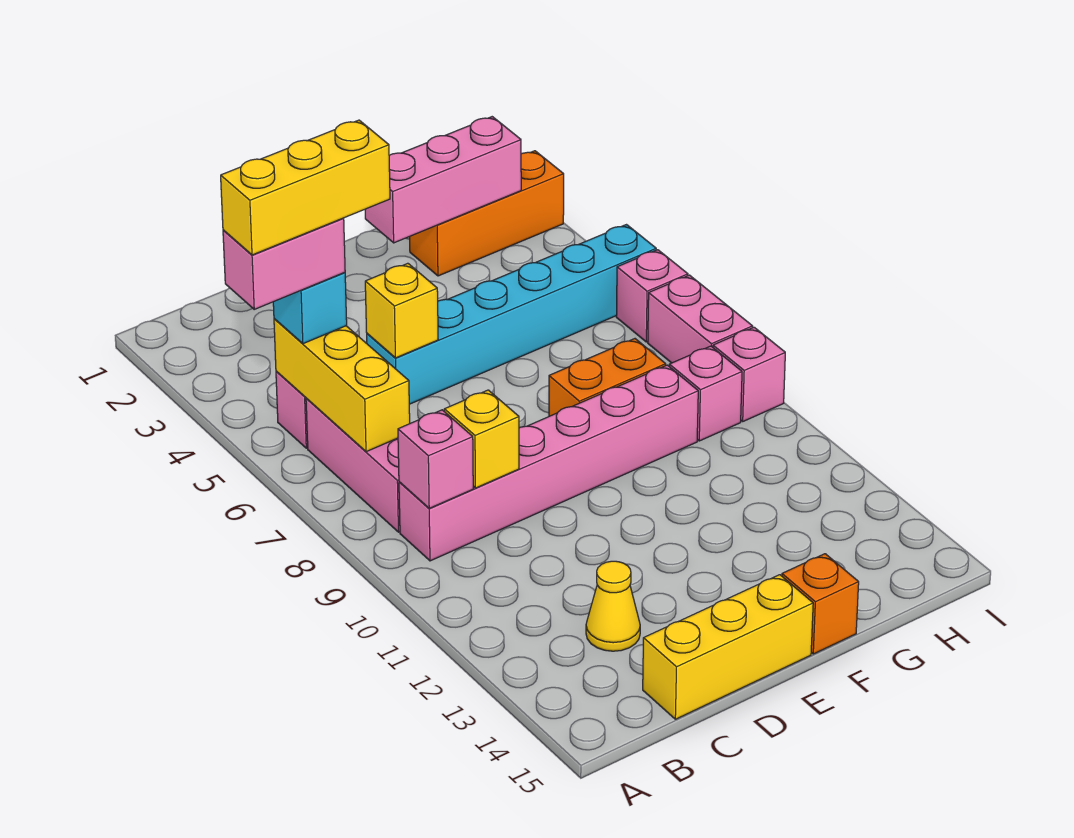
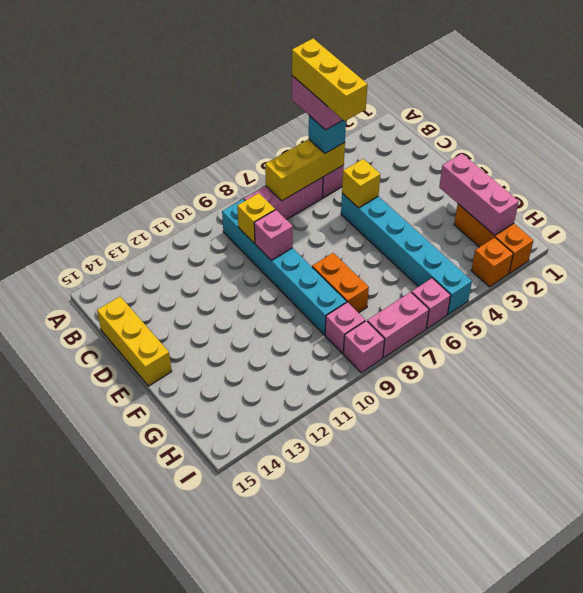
pink 1x6 brick [399,365,698,561] -> cyan 1x6 brick [222,199,347,335]
pink 1x1 brick [398,410,473,508] -> pink 1x1 brick moved to [254,210,293,260]
yellow 1x1 cone [586,561,640,651] -> none
orange 1x1 brick [782,554,859,654] -> orange 1x1 brick moved to [471,237,513,287]

